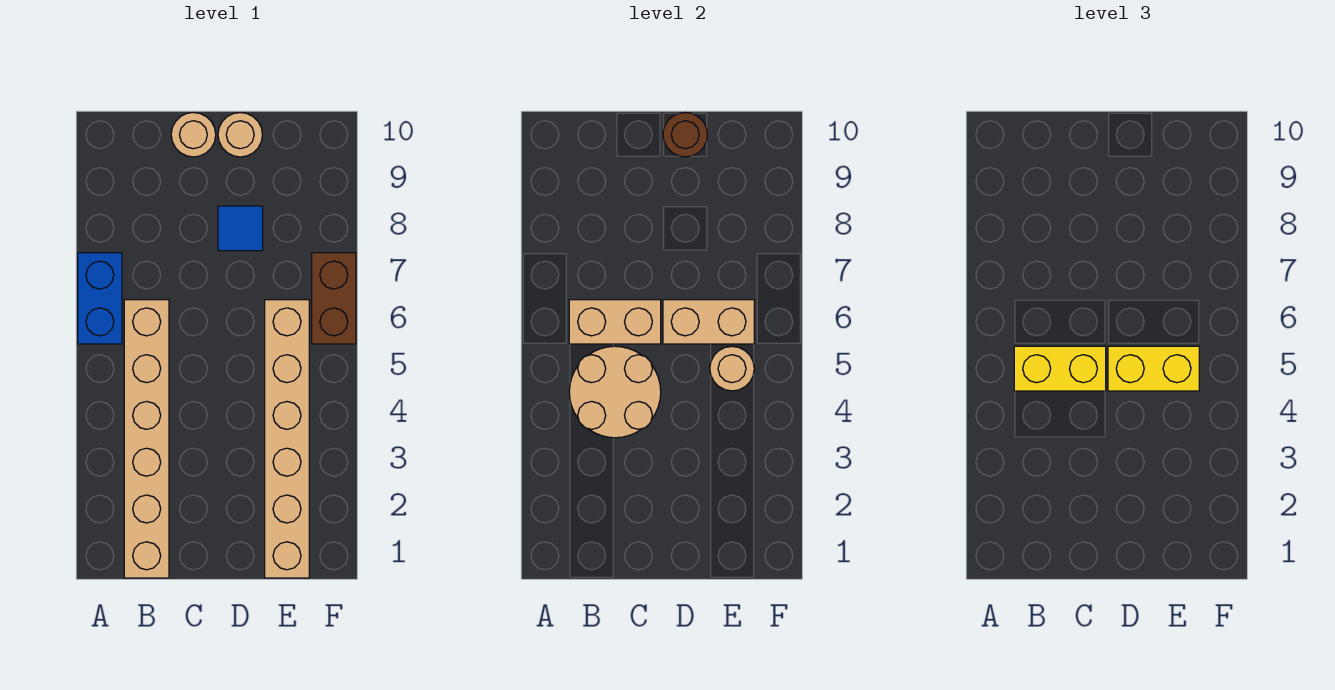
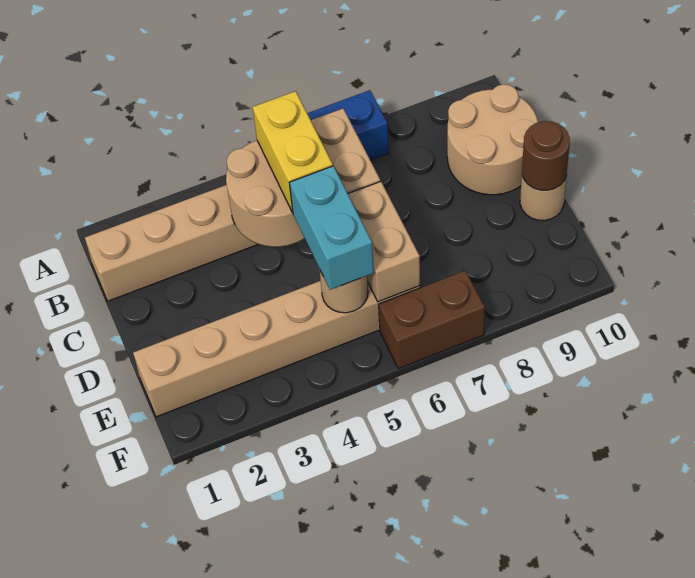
tan 1x1 round brick [171,113,216,157] -> tan 2x2 round brick [447,84,538,195]
yellow 1x2 brick [1108,346,1199,391] -> cyan 1x2 brick [289,166,374,290]
blue 1x1 tile [218,206,263,251] -> none

